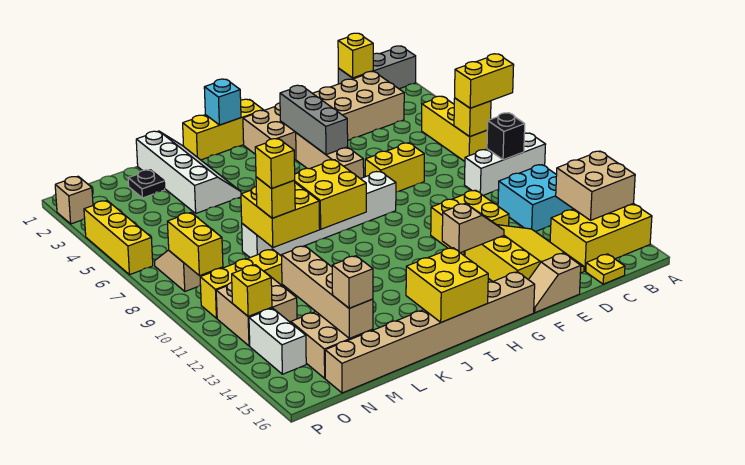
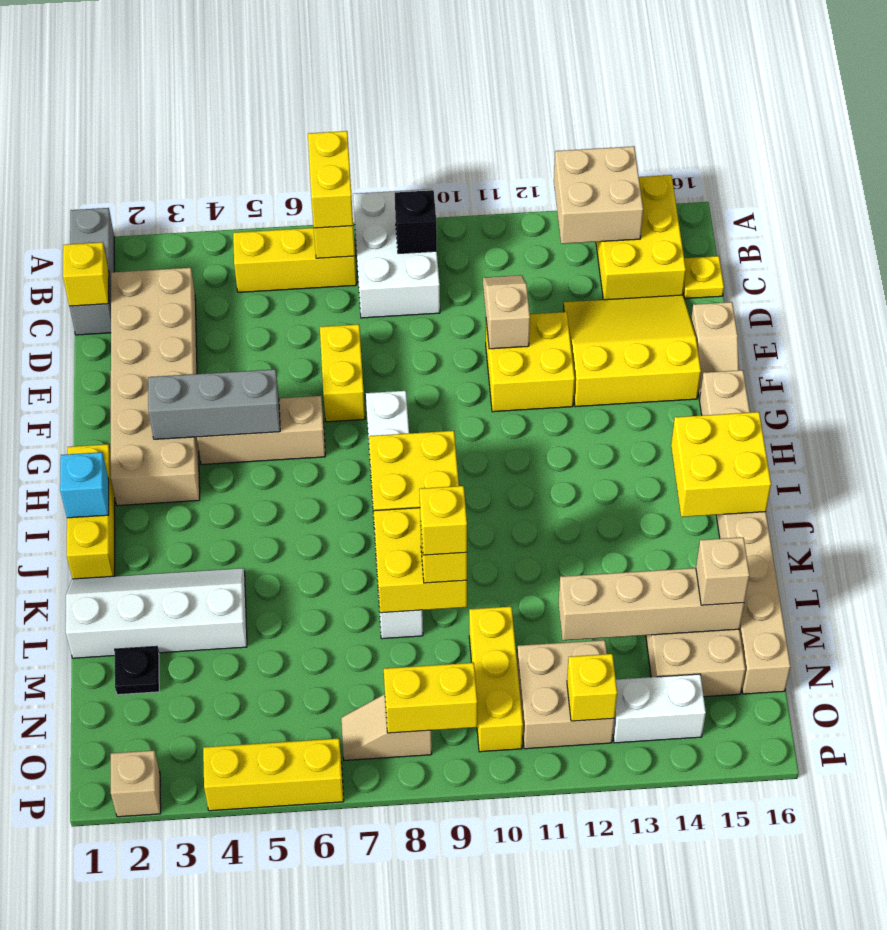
white 1x3 brick [464,133,546,195] -> white 2x3 brick [353,189,440,318]
cyan 2x2 brick [498,165,573,232] -> none
tan 1x2 slope [442,203,504,253] -> tan 1x2 slope moved to [483,275,530,349]

